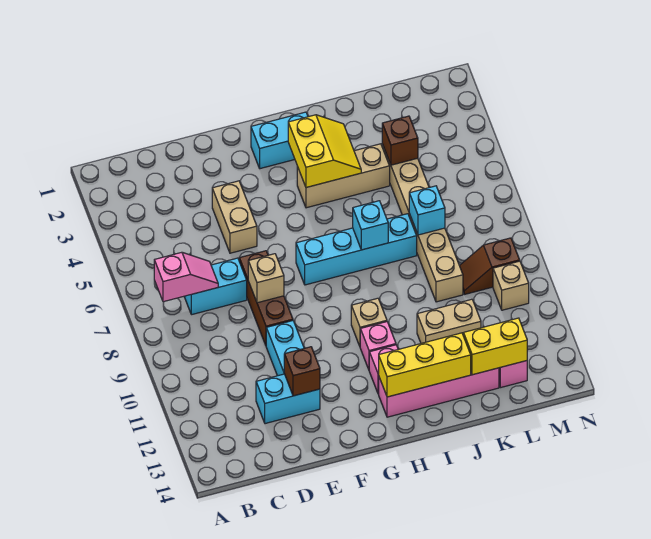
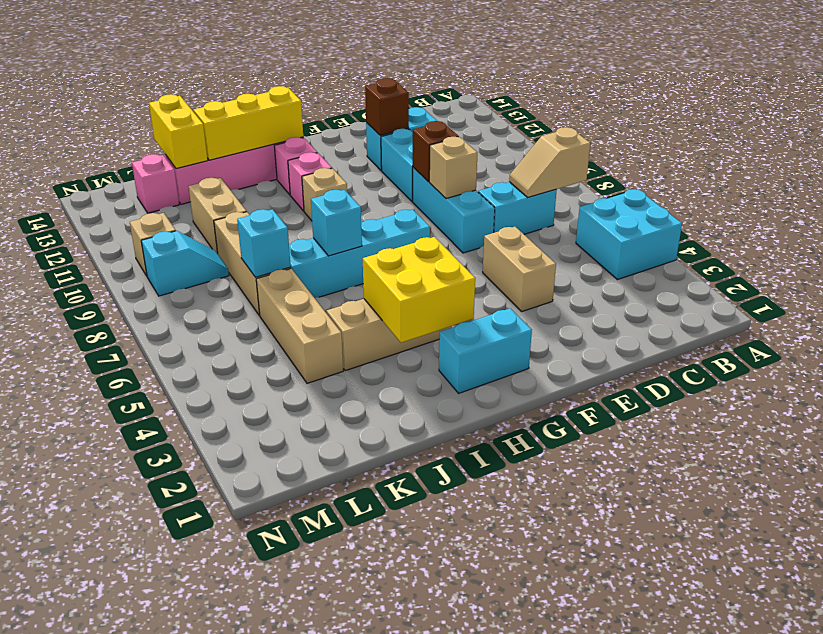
none -> cyan 2x2 brick [576,189,682,280]
pink 1x2 slope [154,252,218,302] -> tan 1x2 slope [509,127,590,197]
brown 1x3 brick [239,251,293,345] -> cyan 1x3 brick [413,167,495,253]
yellow 2x2 slope [288,115,361,187] -> yellow 2x2 brick [363,237,475,343]
tan 1x2 brick [417,299,481,343] -> tan 1x2 brick turned to [189,178,247,254]
brown 1x1 brick [382,116,418,165] -> brown 1x1 brick moved to [413,121,459,182]
yellow 1x2 brick [464,318,527,375] -> yellow 1x2 brick turned to [149,94,208,169]
brown 1x2 slope [460,238,520,294] -> cyan 1x2 slope [141,231,229,296]

